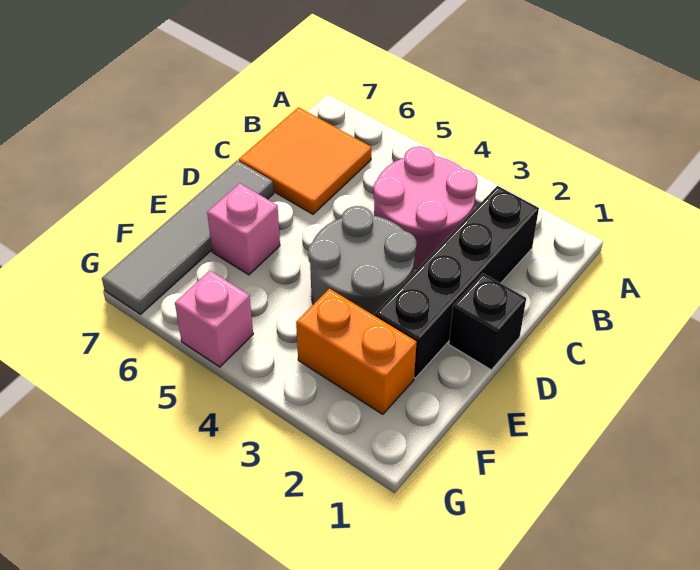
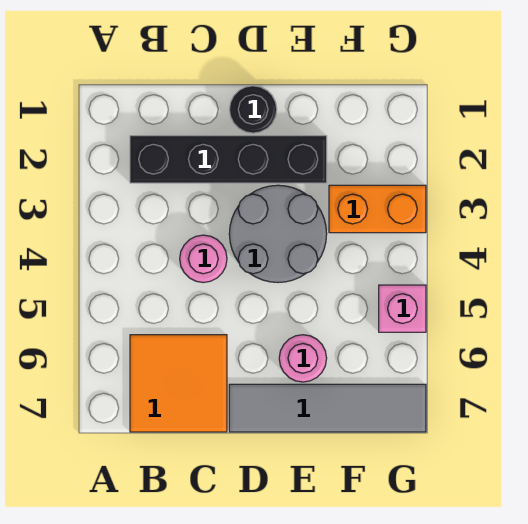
pink 2x2 round brick [373,147,477,269] -> pink 1x1 round brick [180,235,227,283]
black 1x1 brick [449,273,526,370] -> black 1x1 round brick [229,86,277,133]
pink 1x1 brick [207,183,280,275] -> pink 1x1 round brick [279,335,327,382]
orange 1x2 brick [296,289,417,414] -> orange 1x2 brick turned to [329,185,426,233]

